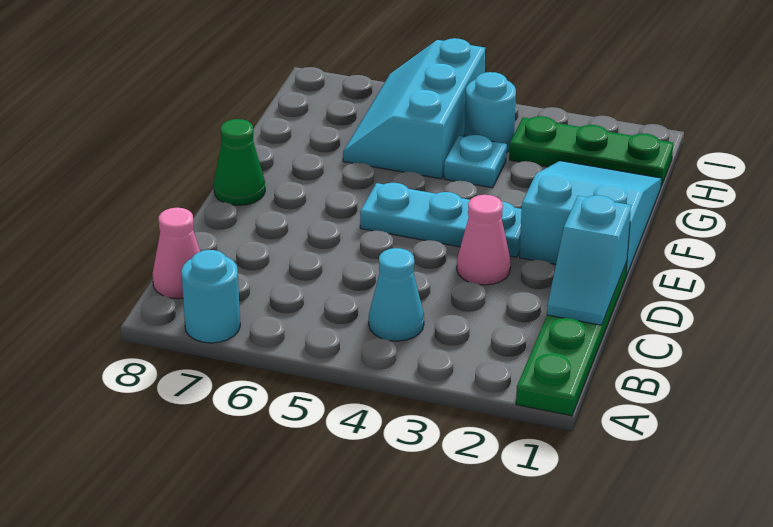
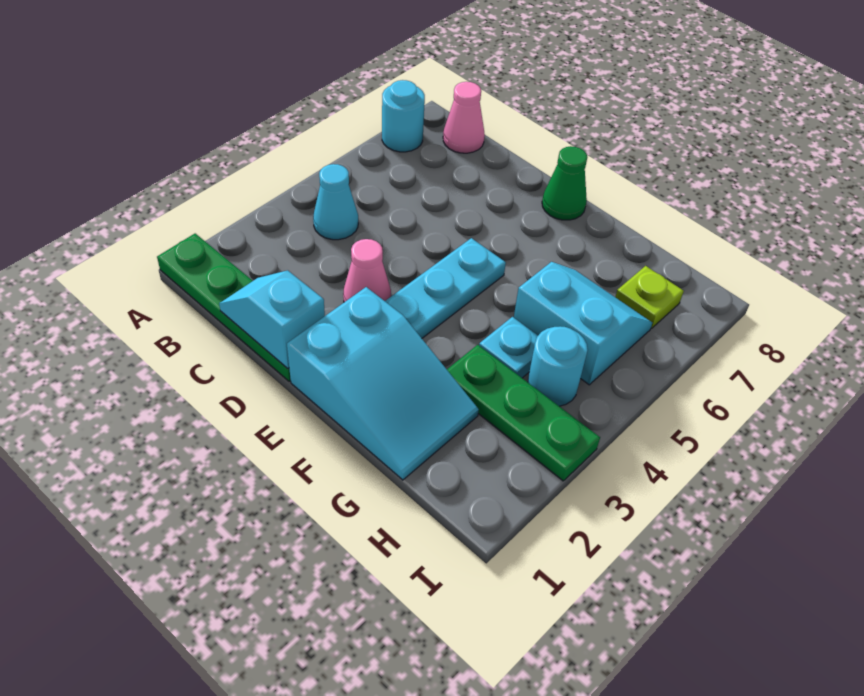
cyan 2x3 slope [343,38,485,179] -> cyan 2x2 slope [514,262,652,385]
green 1x3 plate [509,116,673,186] -> green 1x3 plate turned to [447,345,600,481]
none -> lime 1x1 plate [615,266,684,328]

